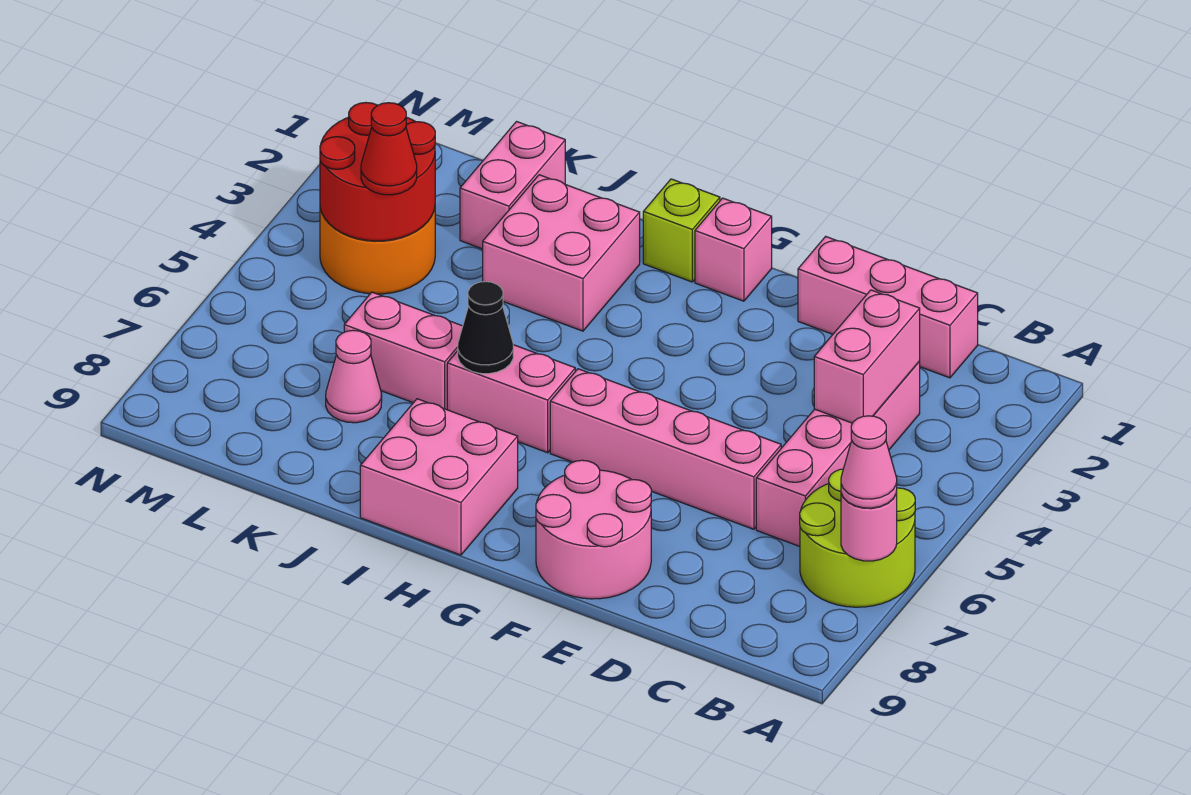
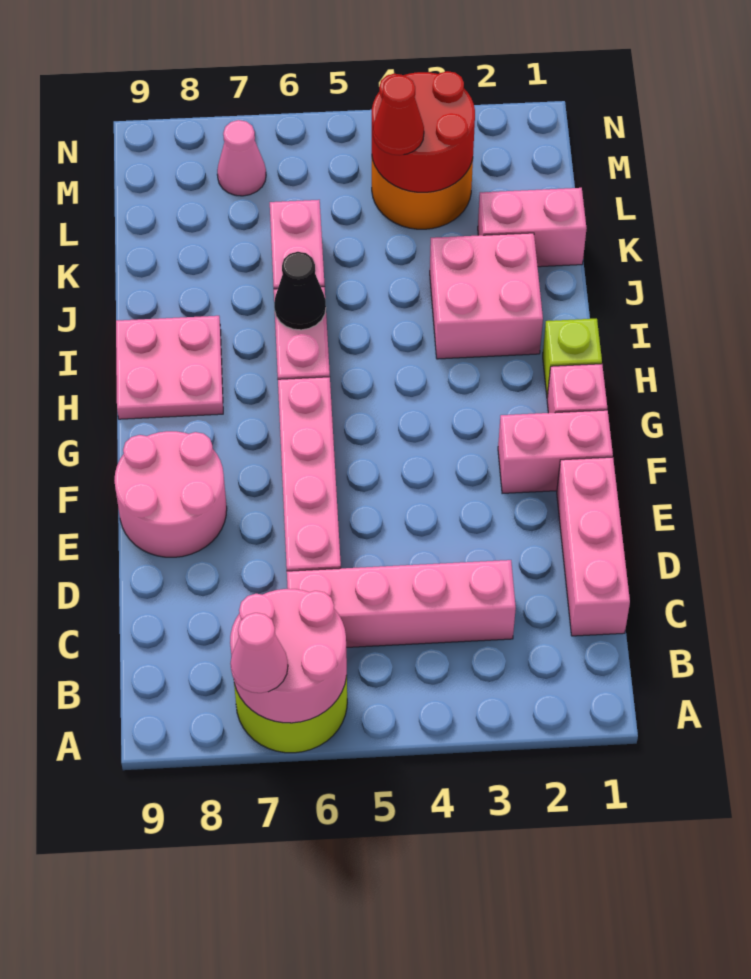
pink 1x1 round brick [841,492,897,561] -> pink 2x2 round brick [230,589,347,723]
pink 1x2 brick [814,290,920,423] -> pink 1x2 brick moved to [498,410,613,493]
pink 2x2 brick [360,399,518,555] -> pink 2x2 plate [116,316,223,419]
pink 1x1 cone [326,330,382,423] -> pink 1x1 cone moved to [217,120,266,196]

